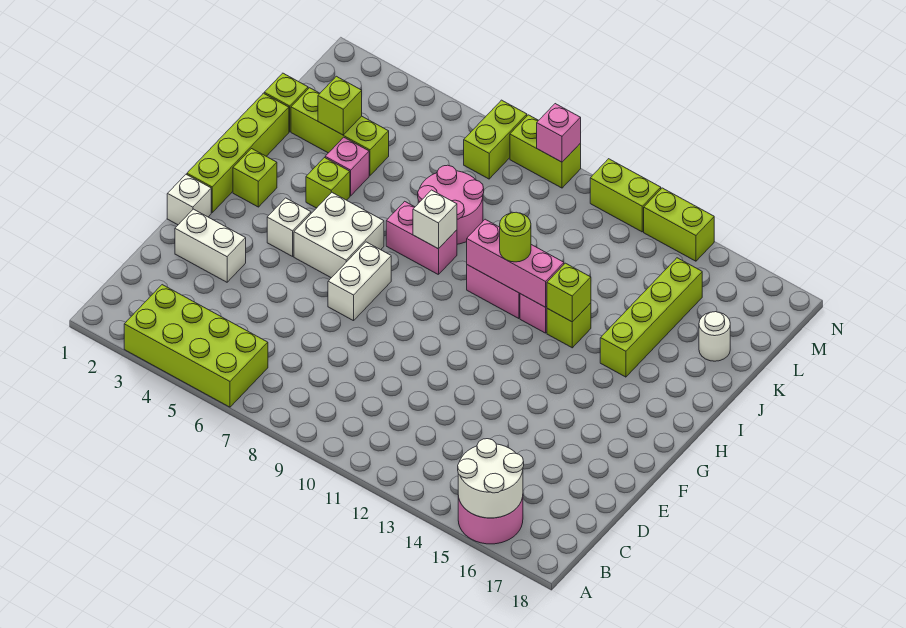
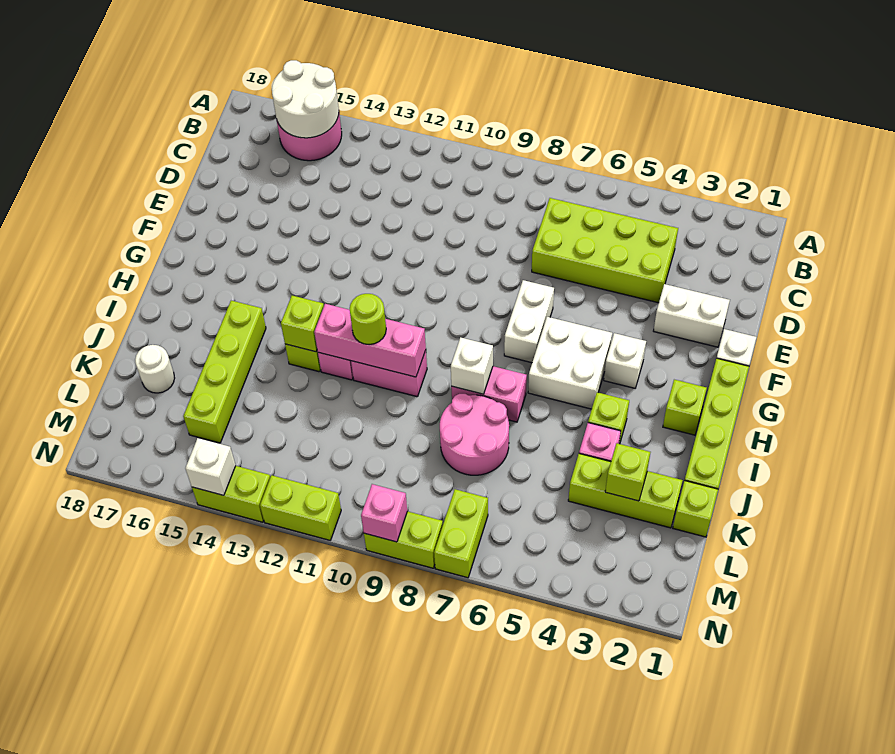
lime 2x4 brick [124,285,268,407] -> lime 2x4 brick moved to [532,198,678,303]
none -> white 1x1 brick [185,438,236,495]

